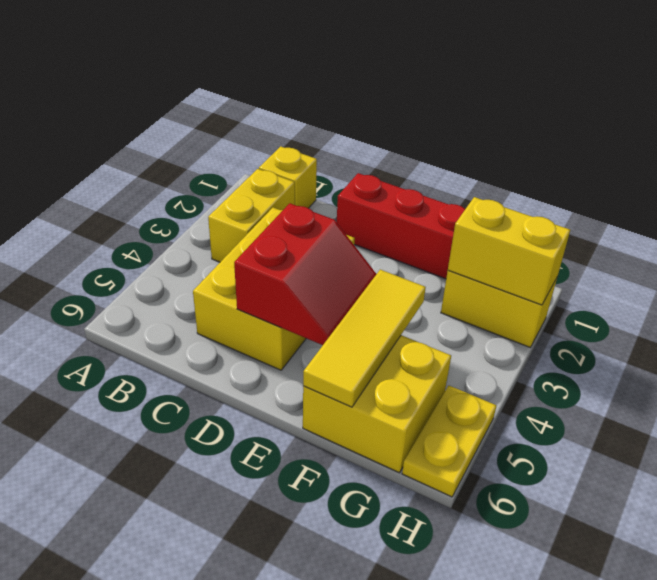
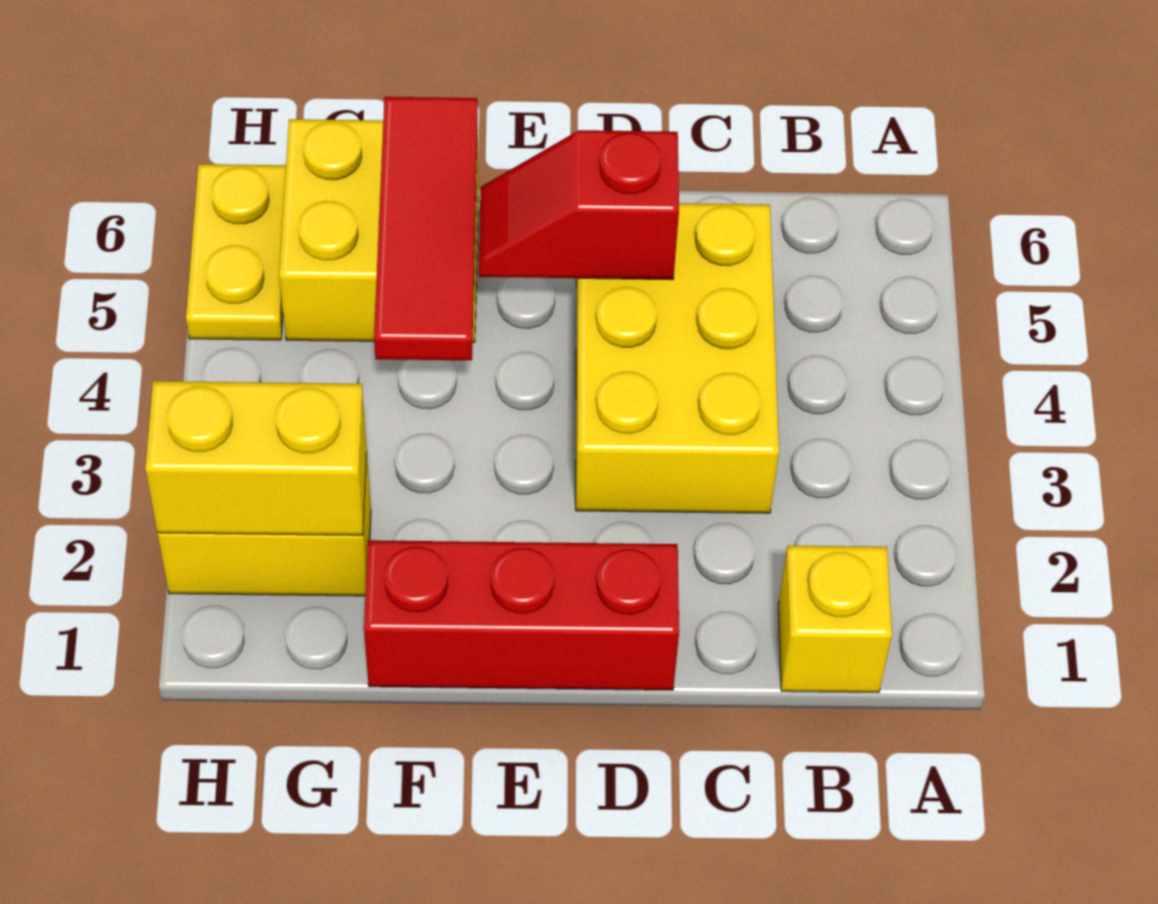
yellow 1x2 brick [208,169,295,262] -> none
red 2x2 slope [234,203,376,345] -> red 1x2 slope [479,130,679,280]
yellow 1x3 tile [303,270,426,407] -> red 1x3 tile [374,97,478,361]

